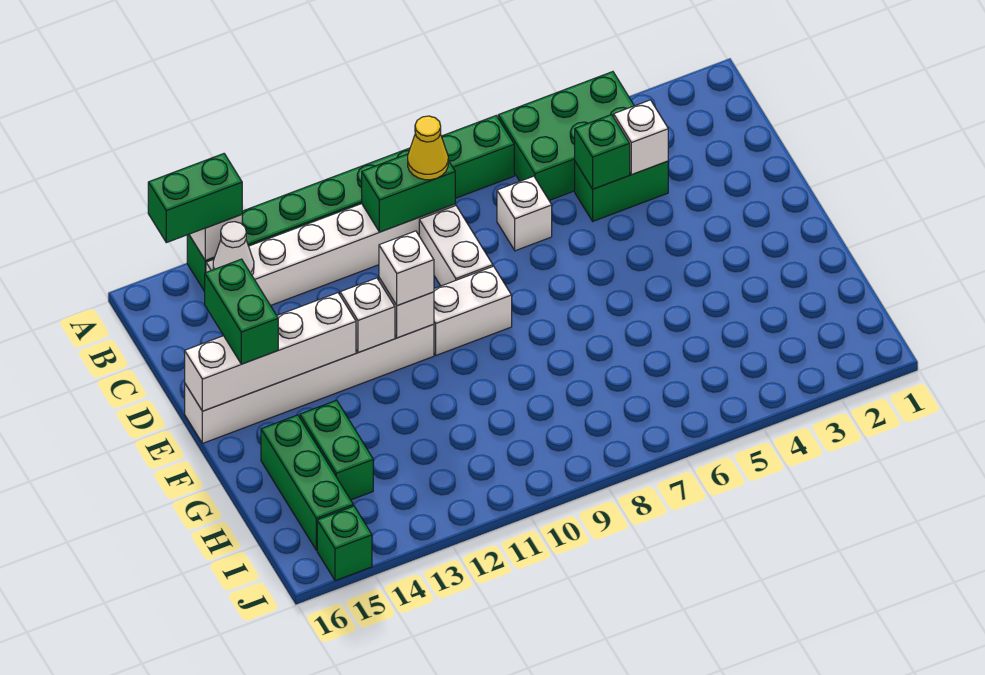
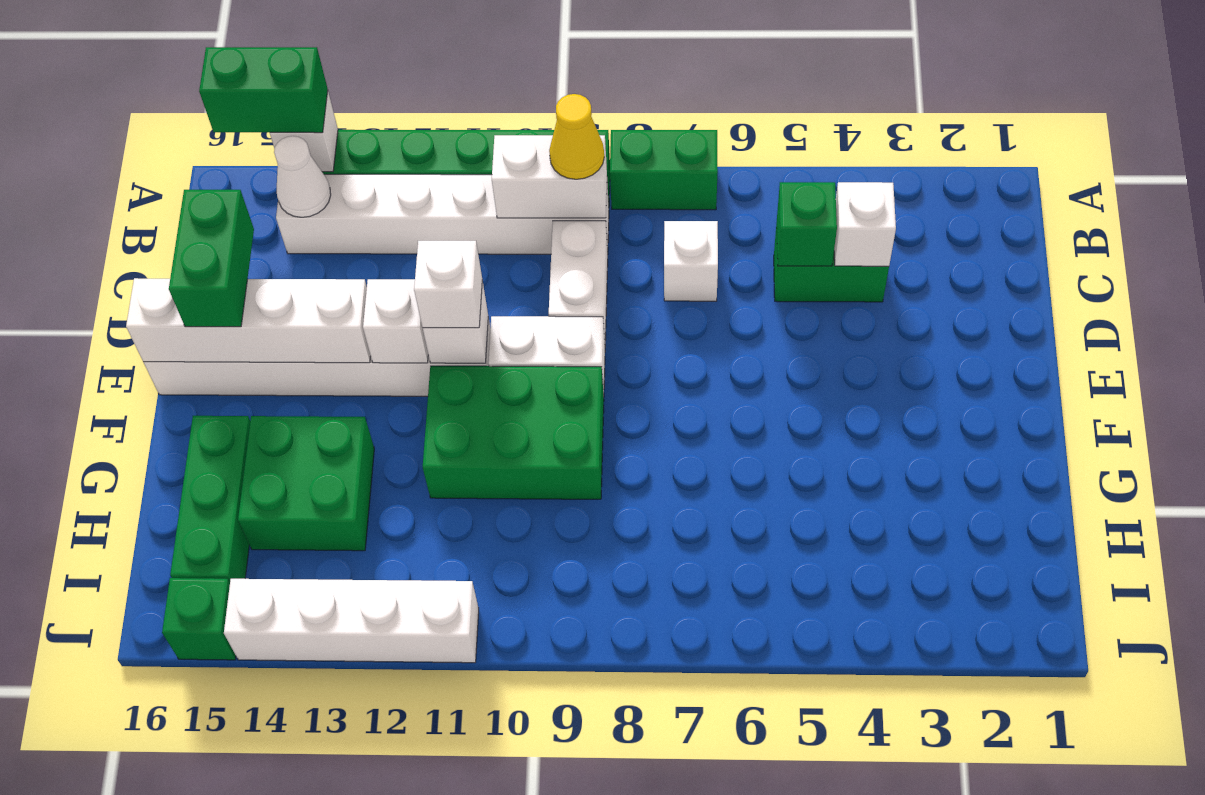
green 2x3 brick [498,72,634,200] -> green 2x3 brick moved to [423,366,604,499]
green 1x2 brick [362,154,455,232] -> white 1x2 brick [492,135,607,218]
green 1x2 brick [300,400,373,500] -> green 2x2 brick [238,416,374,551]
none -> white 1x4 brick [224,579,479,663]

